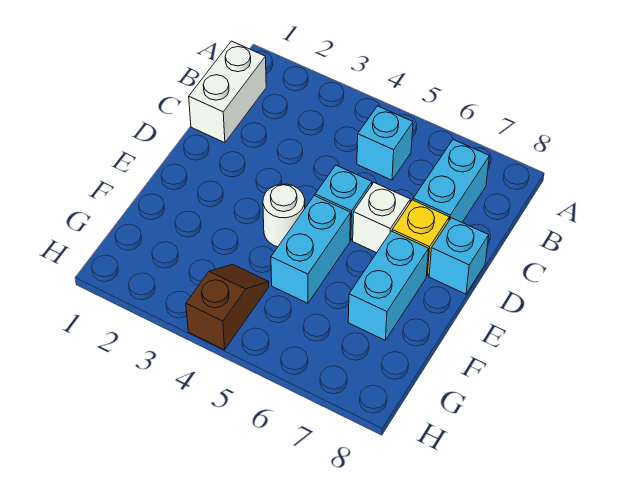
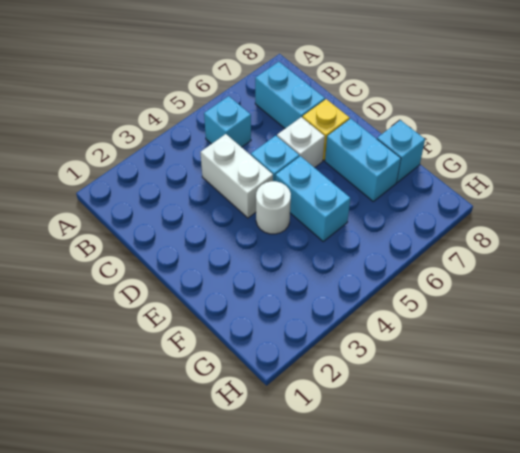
white 1x2 brick [189,41,266,143] -> white 1x2 brick moved to [200,134,273,218]
cyan 1x1 brick [429,218,489,294] -> cyan 1x1 brick moved to [377,120,425,182]
brown 1x2 slope [186,264,269,350] -> none

